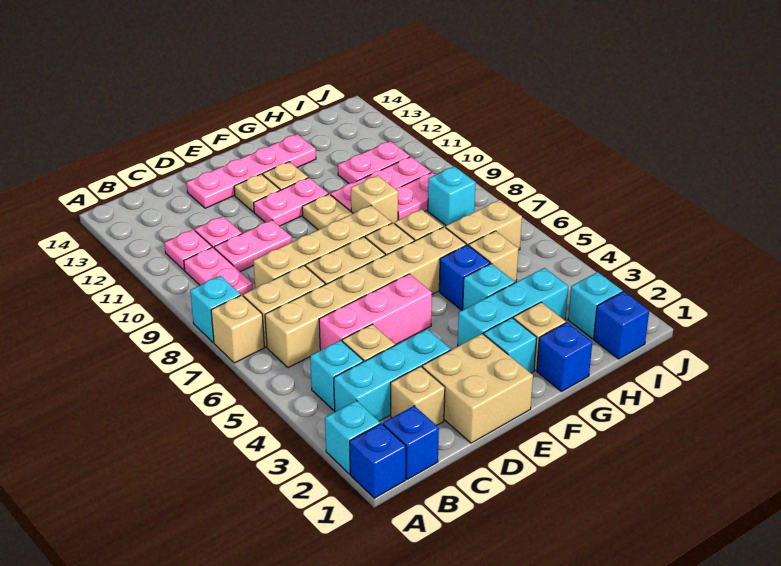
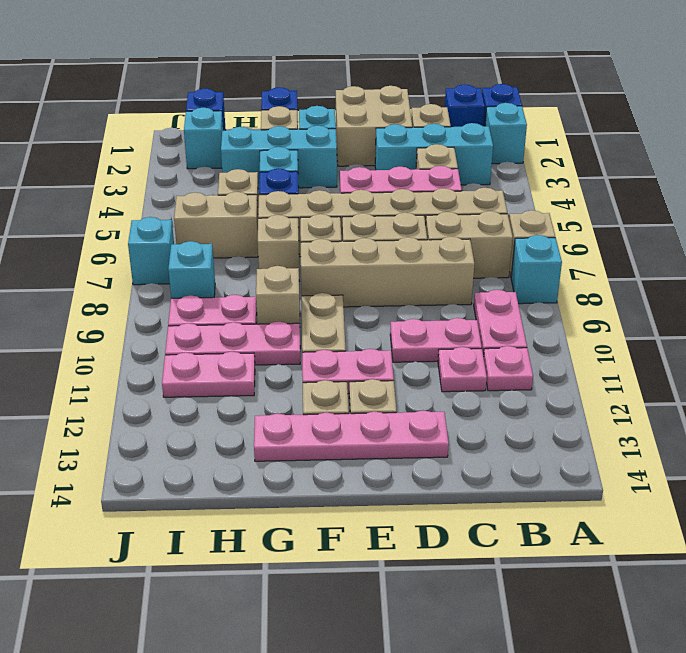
cyan 1x1 brick [310,340,363,410] -> cyan 1x1 brick moved to [128,217,174,285]

